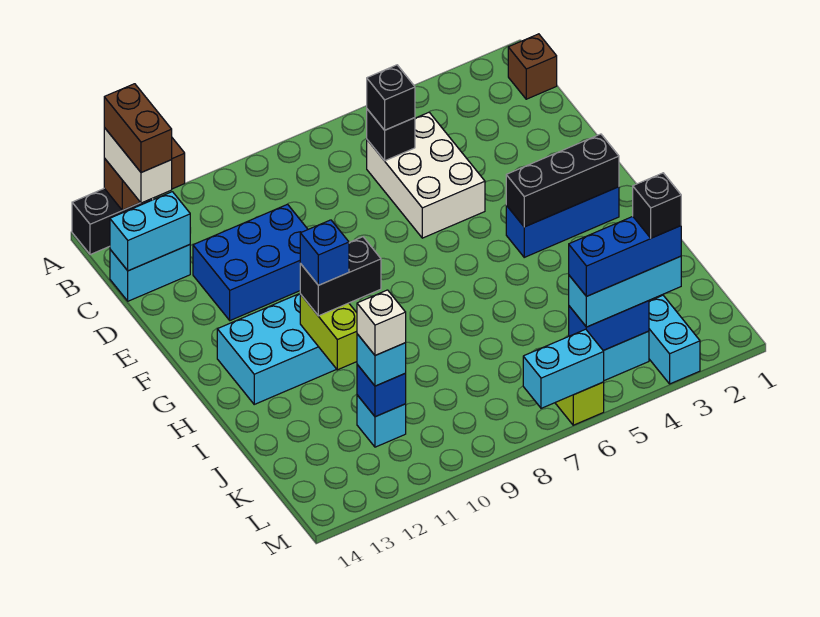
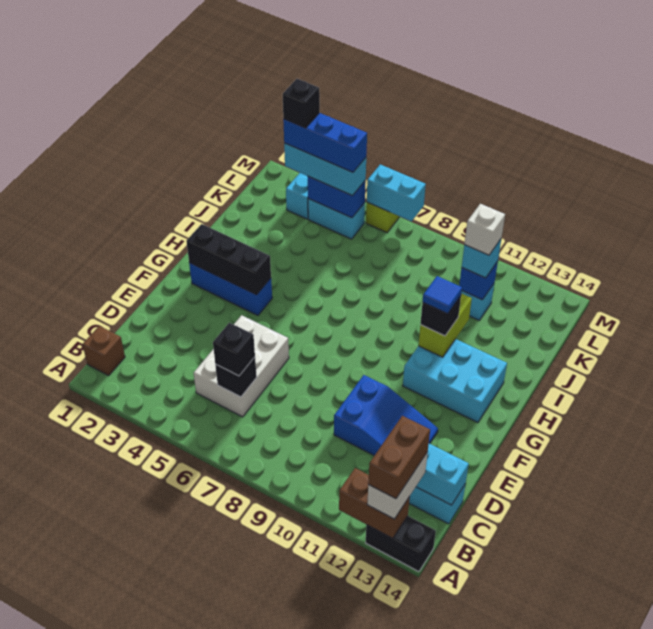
blue 2x3 brick [193,204,308,320] -> blue 2x3 slope [334,375,438,456]
black 1x2 brick [300,237,381,316] -> black 1x1 brick [420,296,461,336]
blue 1x1 brick [300,220,349,285] -> blue 1x1 tile [423,276,462,314]

